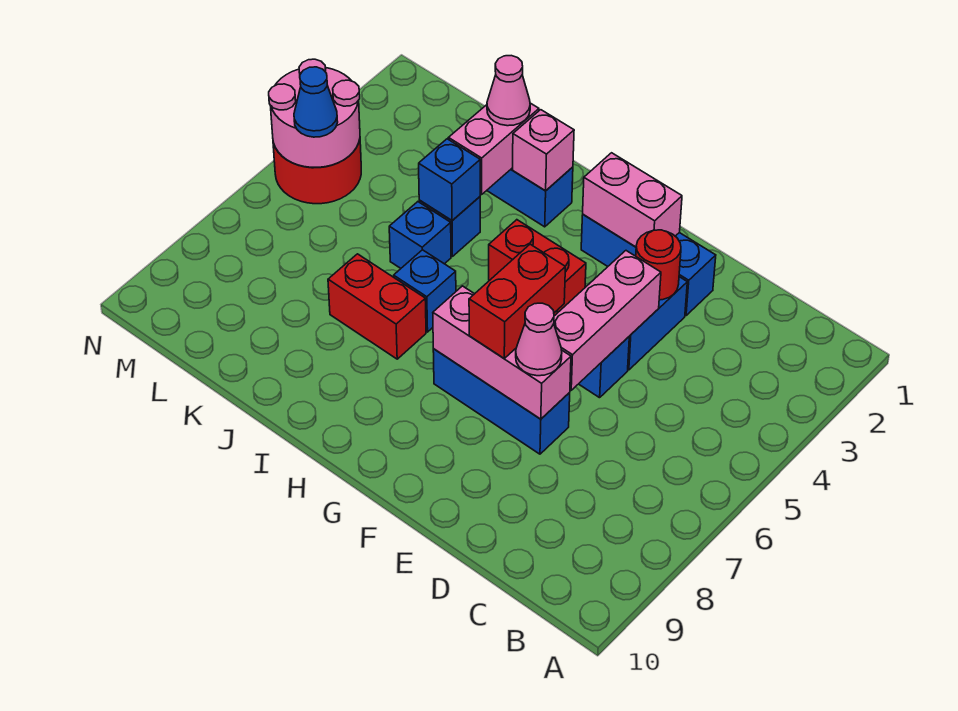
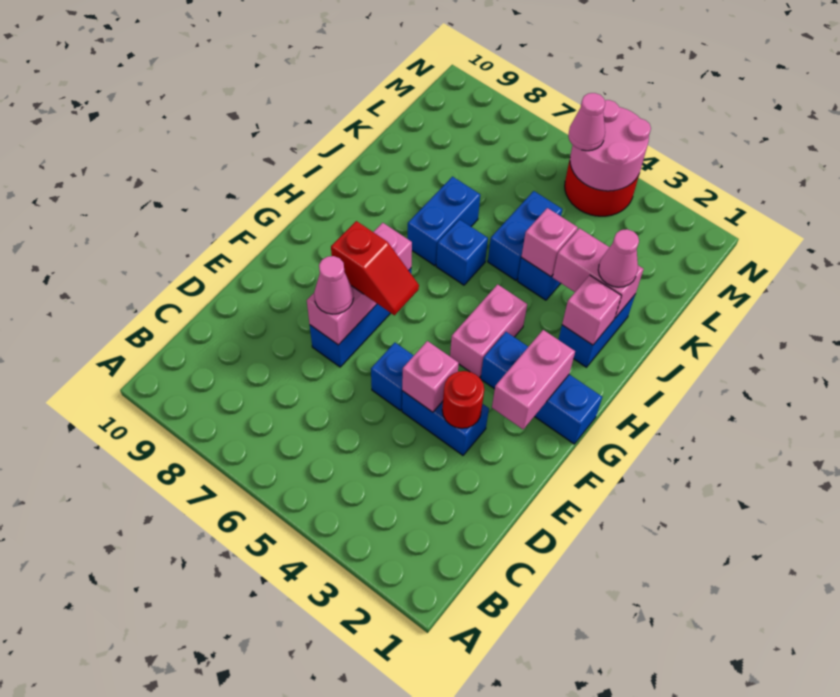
blue 1x3 brick [581,214,716,316] -> blue 1x3 brick turned to [481,332,602,444]
pink 1x3 brick [554,251,661,390] -> pink 1x1 brick [402,341,459,412]
red 1x2 brick [469,244,565,358] -> red 1x2 slope [331,221,419,315]
red 1x2 brick [489,220,586,316] -> pink 1x2 brick [450,284,527,378]
red 1x2 brick [328,254,426,359] -> blue 1x2 brick [408,177,480,266]
blue 1x1 brick [419,139,480,220] -> pink 1x1 brick [521,208,578,277]
blue 1x1 brick [389,202,451,268] -> blue 1x2 brick [488,191,562,280]
blue 1x1 cone [294,67,338,137] -> pink 1x1 cone [568,93,605,151]

